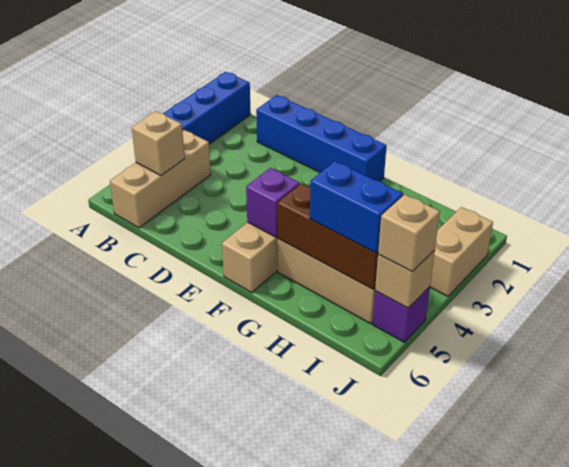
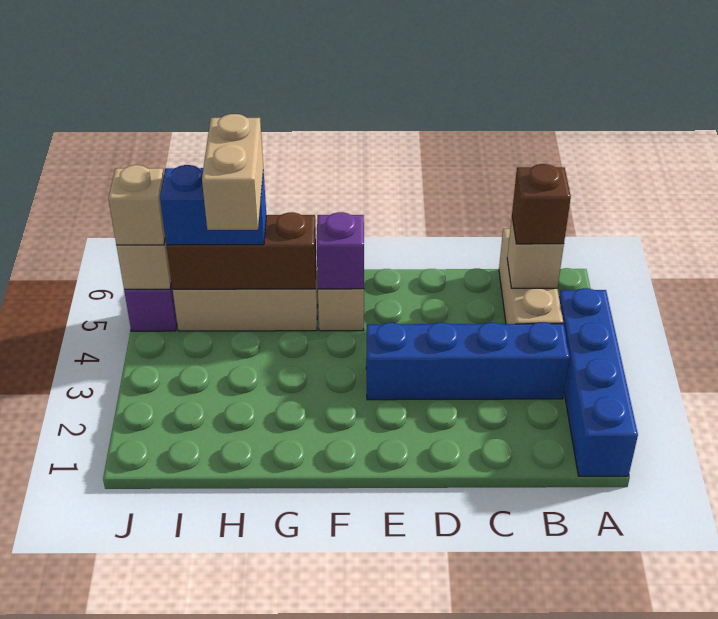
none -> brown 1x1 brick [512,164,571,244]
blue 1x4 brick [256,95,387,181] -> blue 1x4 brick moved to [366,322,570,400]
tan 1x2 brick [430,207,493,296] -> tan 1x2 brick moved to [202,114,263,230]

